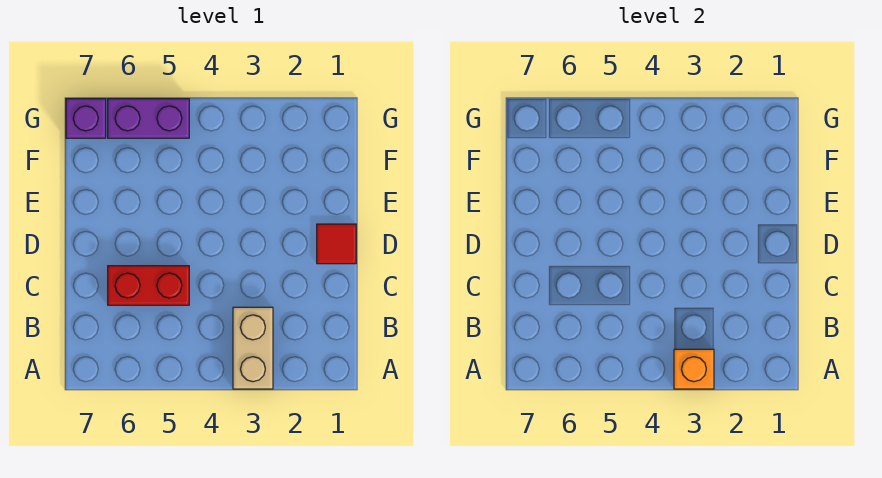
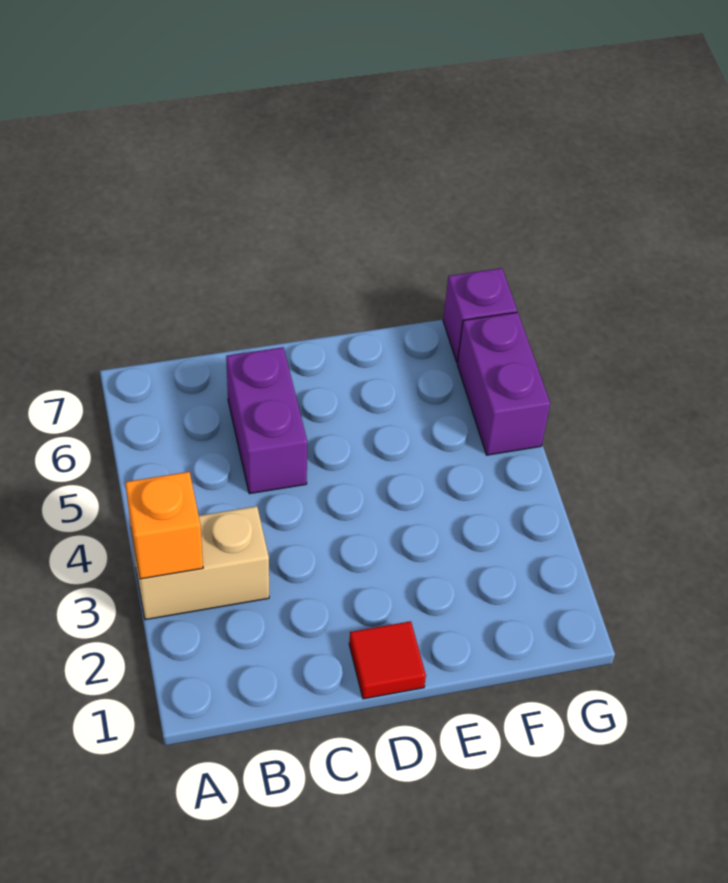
red 1x2 brick [108,266,189,305] -> purple 1x2 brick [226,347,307,494]

